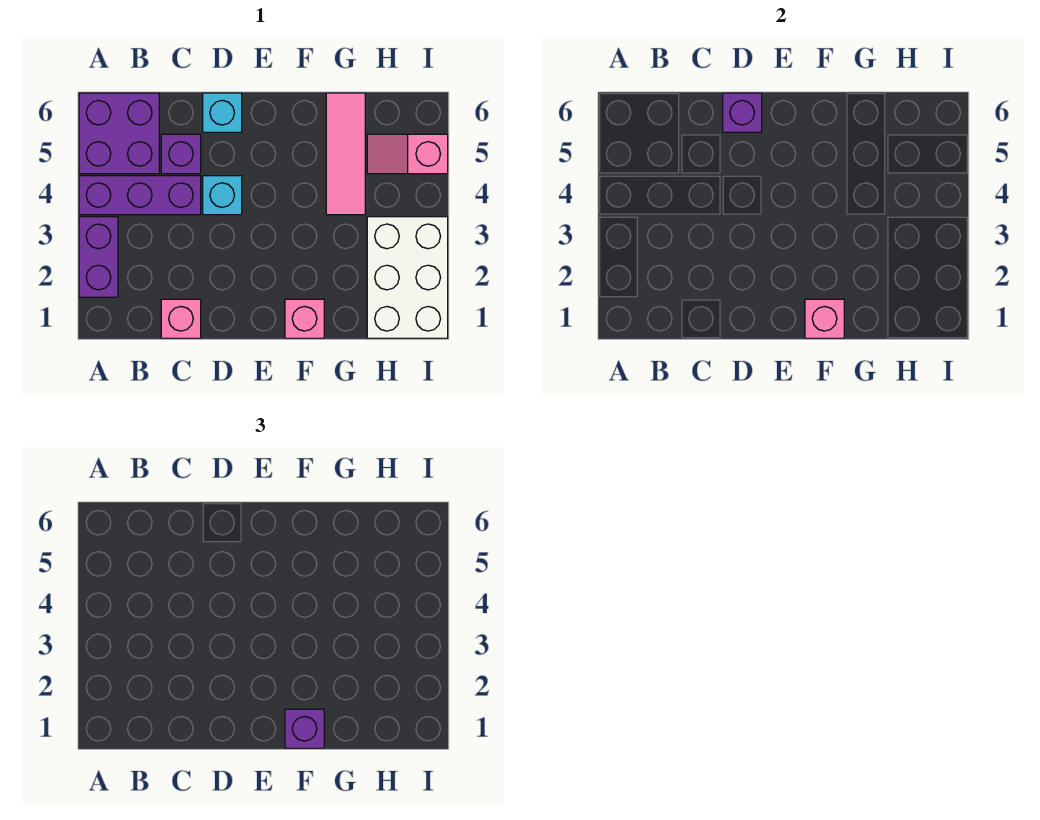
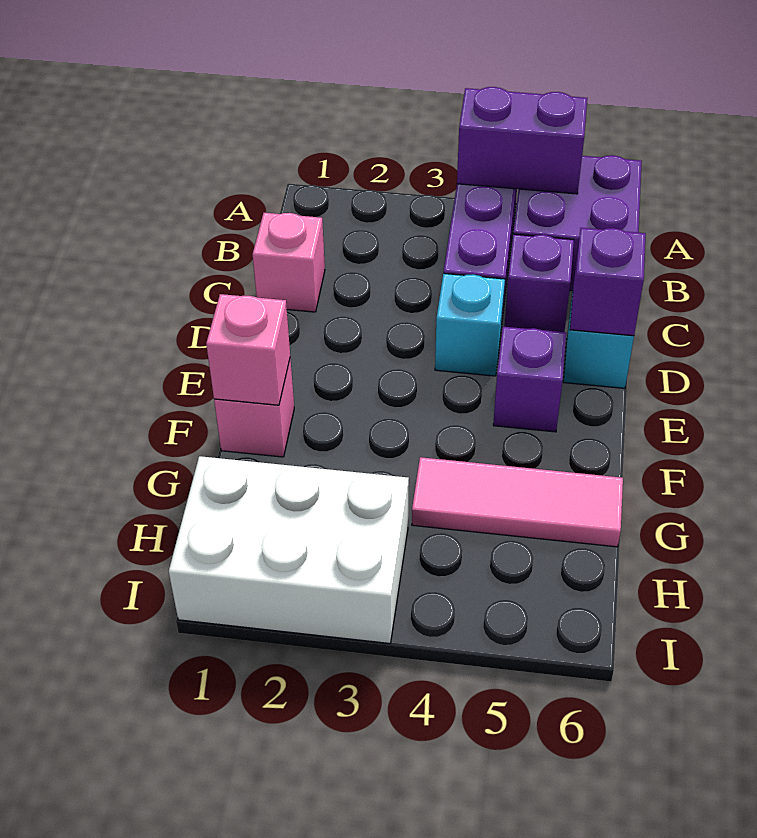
purple 1x2 brick [79,217,118,297] -> purple 1x2 brick moved to [457,87,587,194]
purple 1x1 brick [285,709,324,748] -> purple 1x1 brick moved to [493,327,566,432]
pink 1x2 slope [367,134,448,174] -> none

